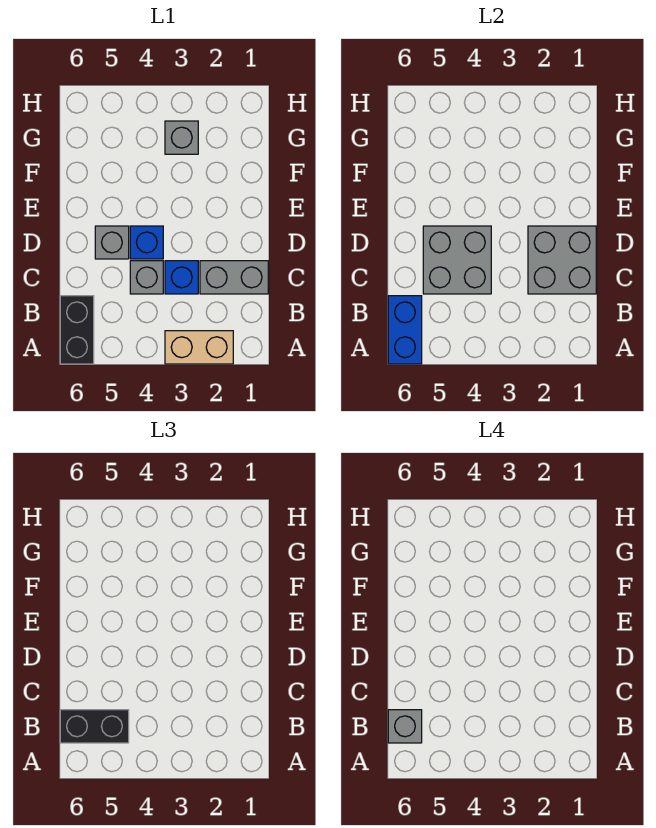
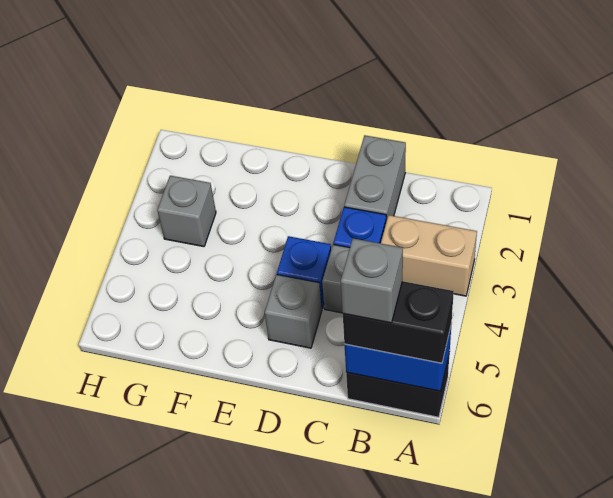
tan 1x2 brick [165,331,233,364] -> tan 1x2 brick turned to [381,215,477,296]
black 1x2 brick [60,710,129,743] -> black 1x2 brick turned to [343,281,454,363]
grey 2x2 brick [528,226,596,294] -> none
grey 2x2 brick [423,226,491,294] -> none

